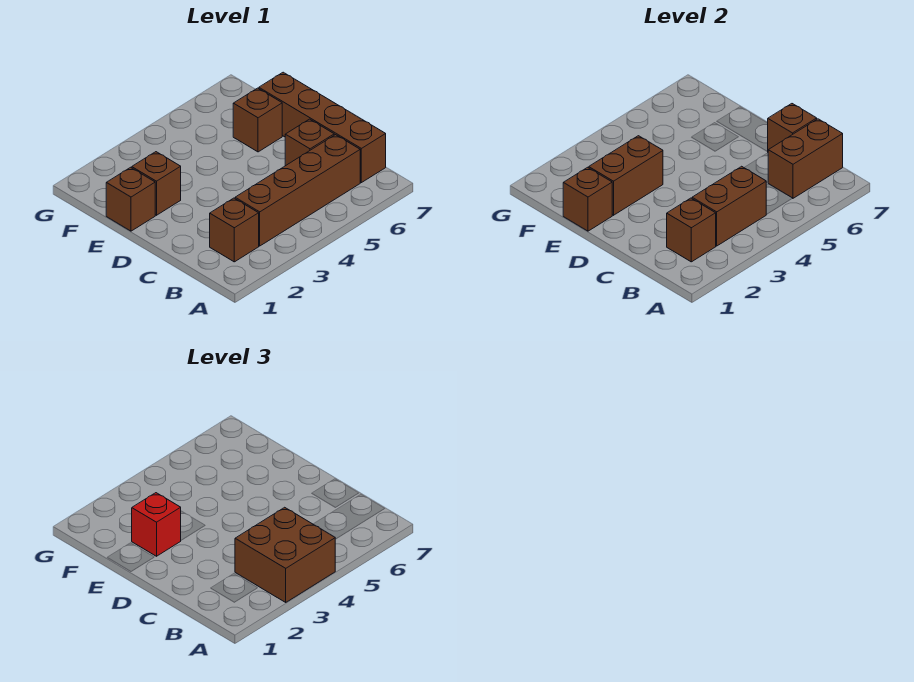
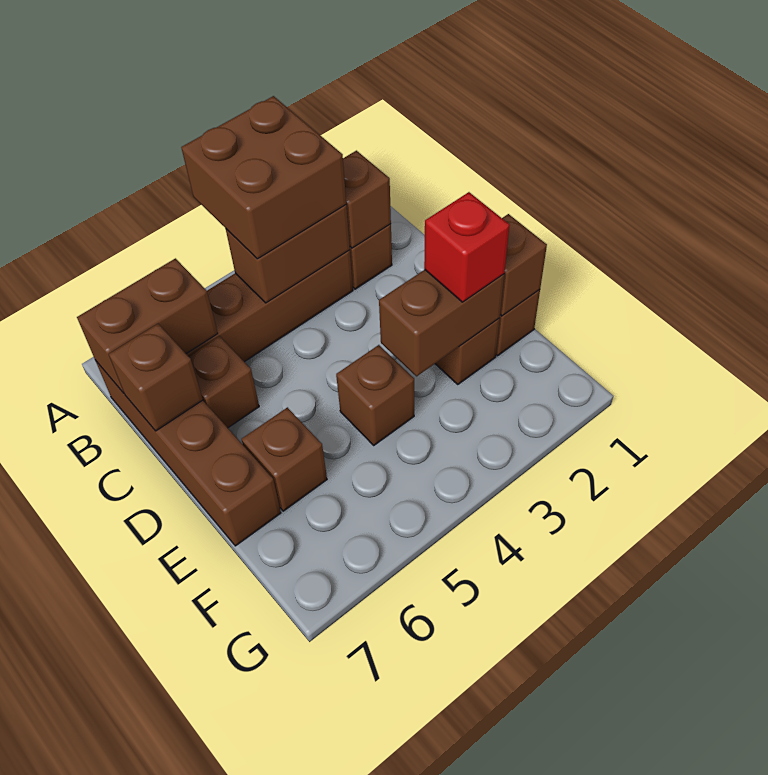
none -> brown 1x1 brick [336,345,414,445]

